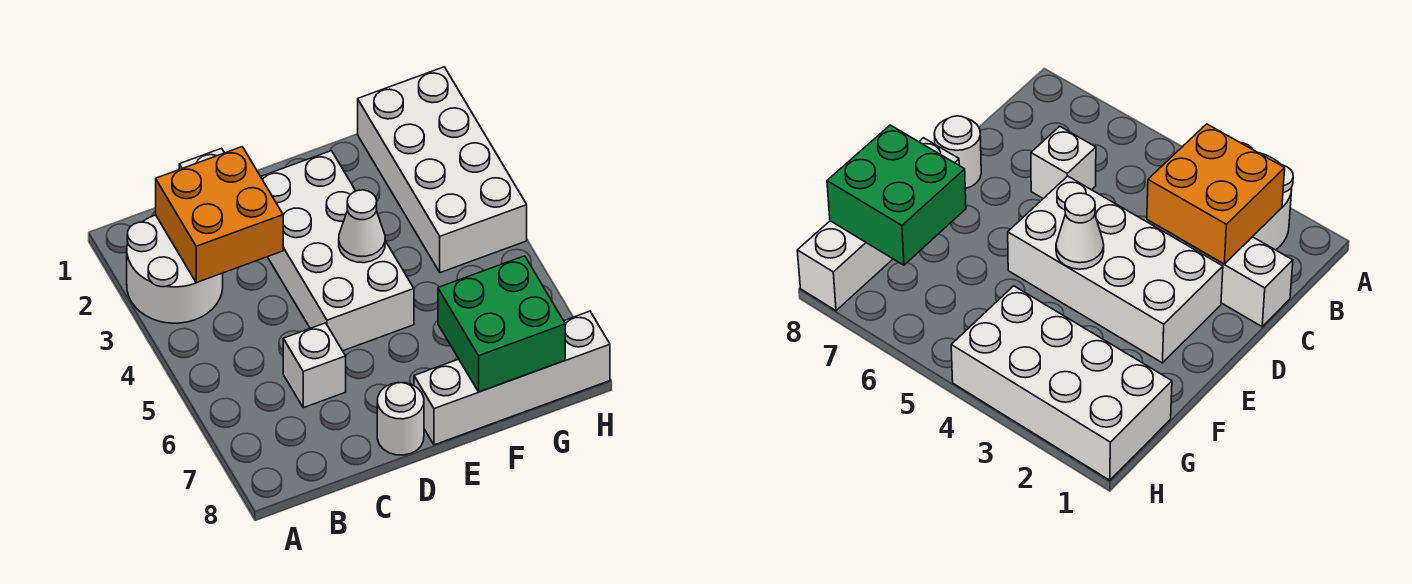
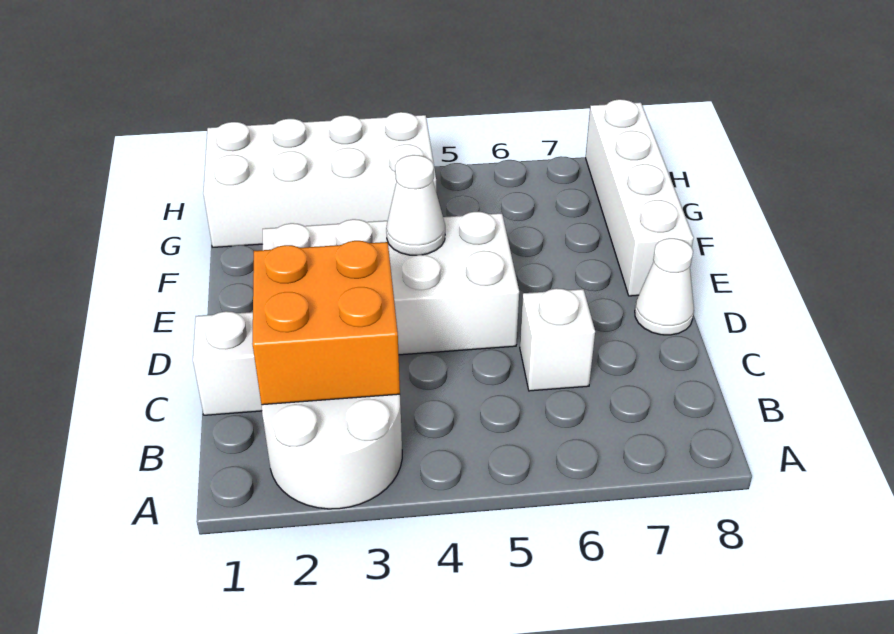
white 1x1 round brick [377,382,424,455] -> white 1x1 cone [635,238,694,335]
green 2x2 brick [438,256,565,392] -> none

